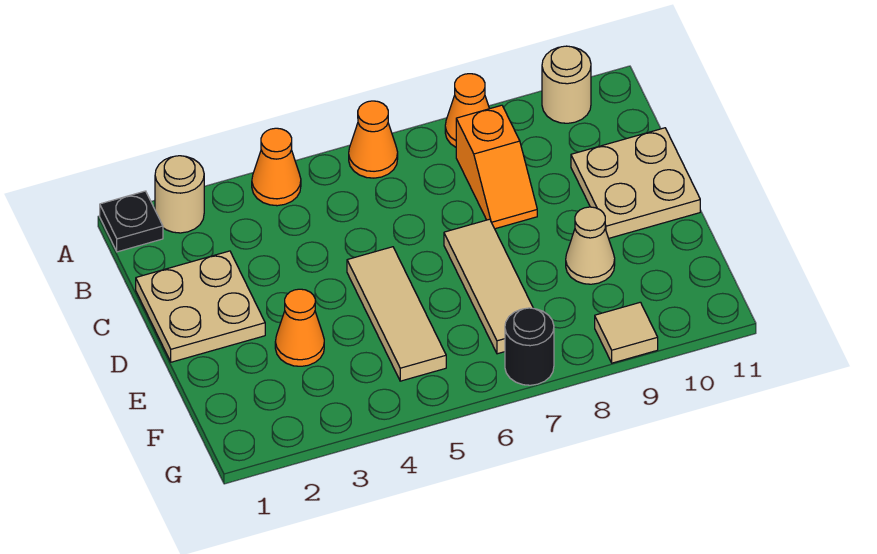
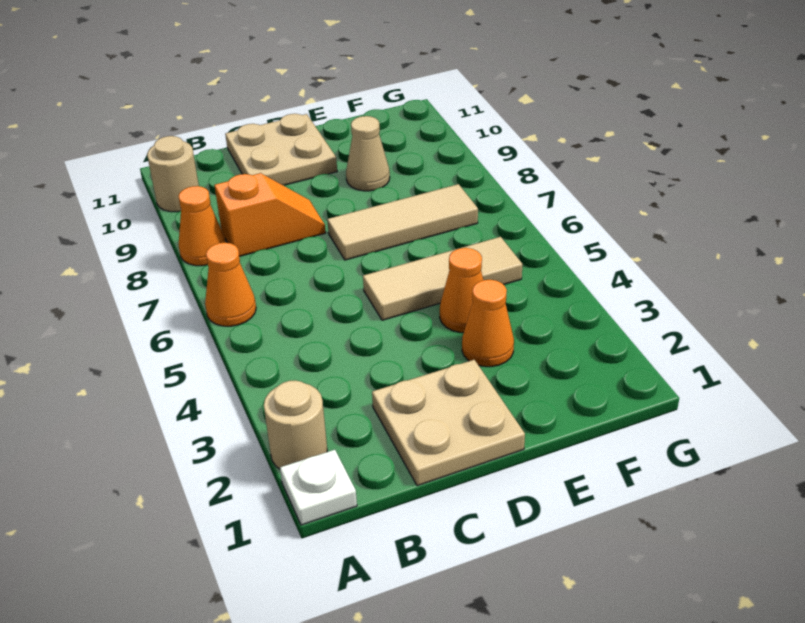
black 1x1 plate [100,191,163,252] -> white 1x1 plate [280,450,357,525]
orange 1x1 cone [252,128,301,206] -> orange 1x1 cone moved to [440,248,483,333]
black 1x1 round brick [505,308,554,385] -> none
tan 1x1 tile [595,302,658,363] -> none

